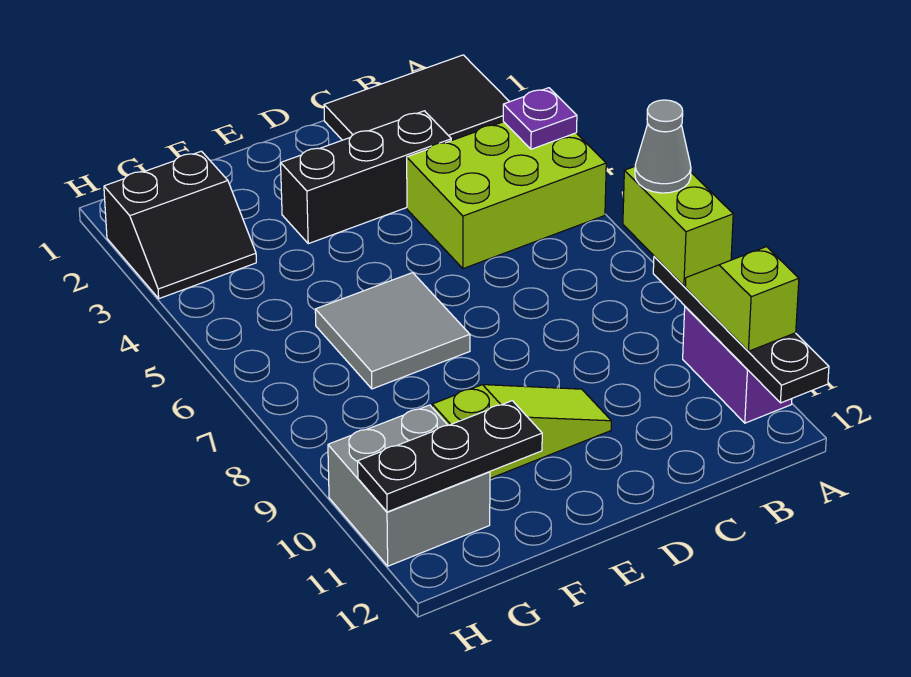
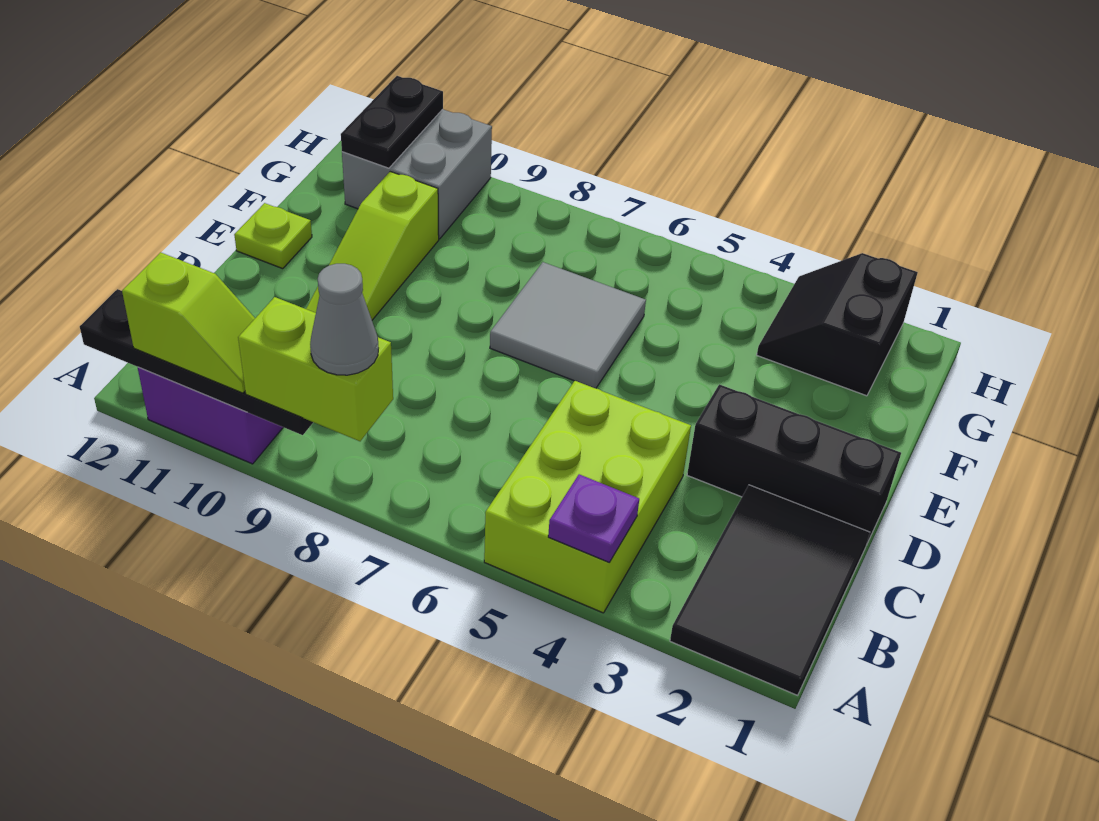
black 1x3 brick [281,111,451,244] -> black 1x3 brick turned to [687,384,901,543]
none -> lime 1x1 plate [234,203,312,269]
black 1x3 plate [358,401,542,512] -> black 1x2 plate [341,76,443,168]

